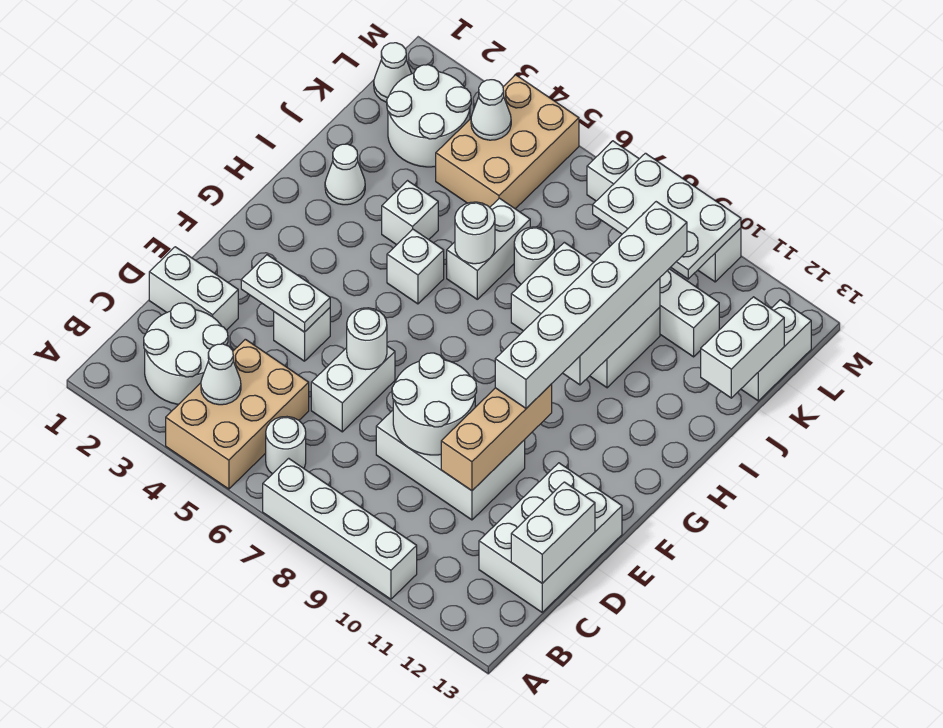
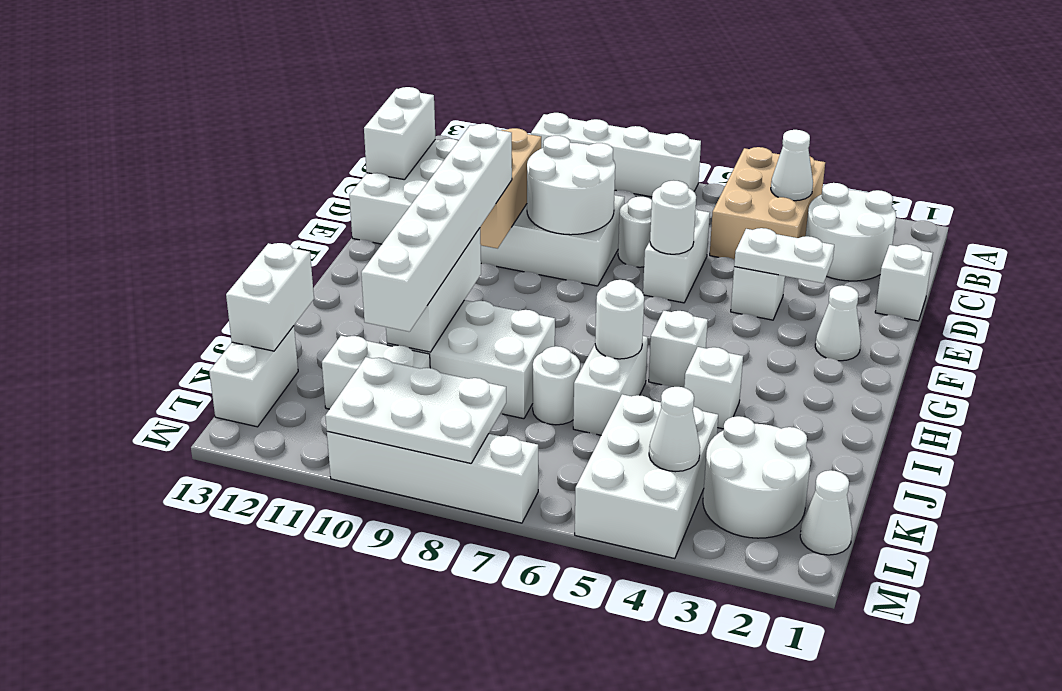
white 1x1 round brick [266,417,306,474] -> white 1x1 round brick moved to [618,197,652,267]
white 1x2 brick [149,247,238,330] -> white 1x1 brick [875,244,933,321]
white 1x1 cone [325,144,365,205] -> white 1x1 cone moved to [815,285,861,361]
tan 2x3 brick [436,75,579,209] -> white 2x3 brick [575,394,718,559]

